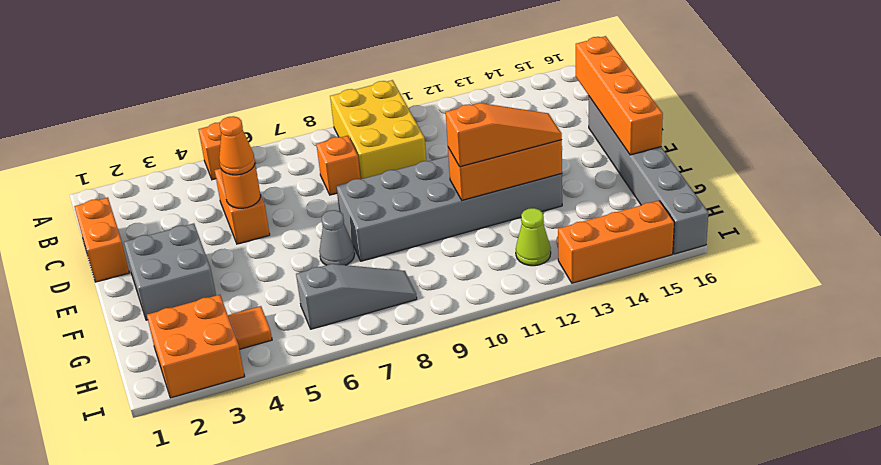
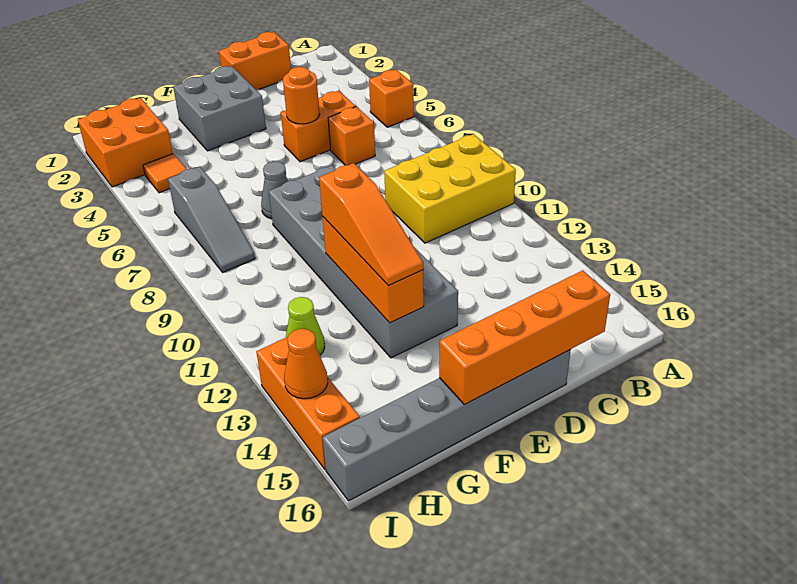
orange 1x1 brick [316,136,360,195] -> orange 1x1 brick moved to [328,107,375,165]
orange 1x1 cone [219,116,255,175] -> orange 1x1 cone moved to [284,329,328,399]

